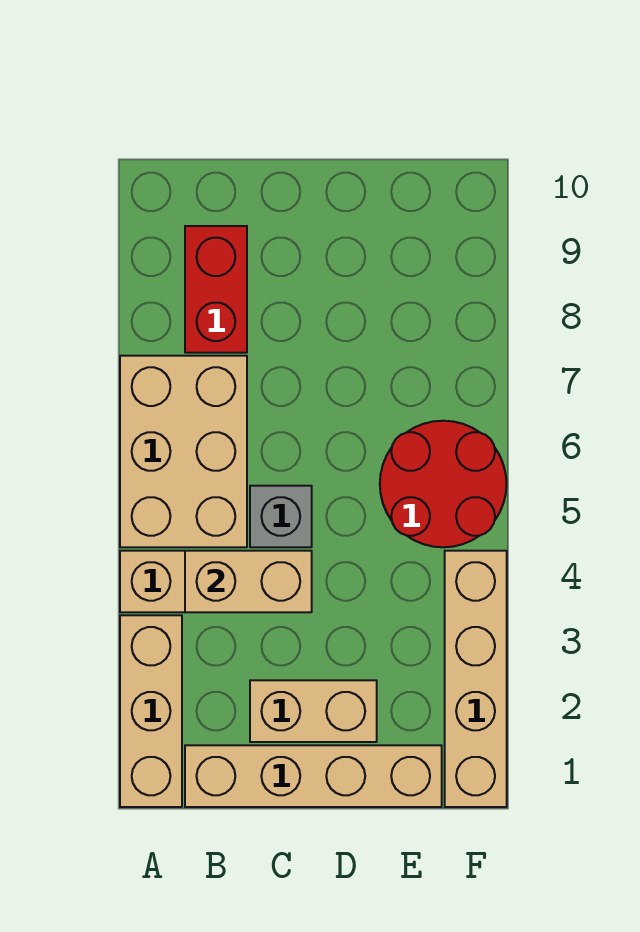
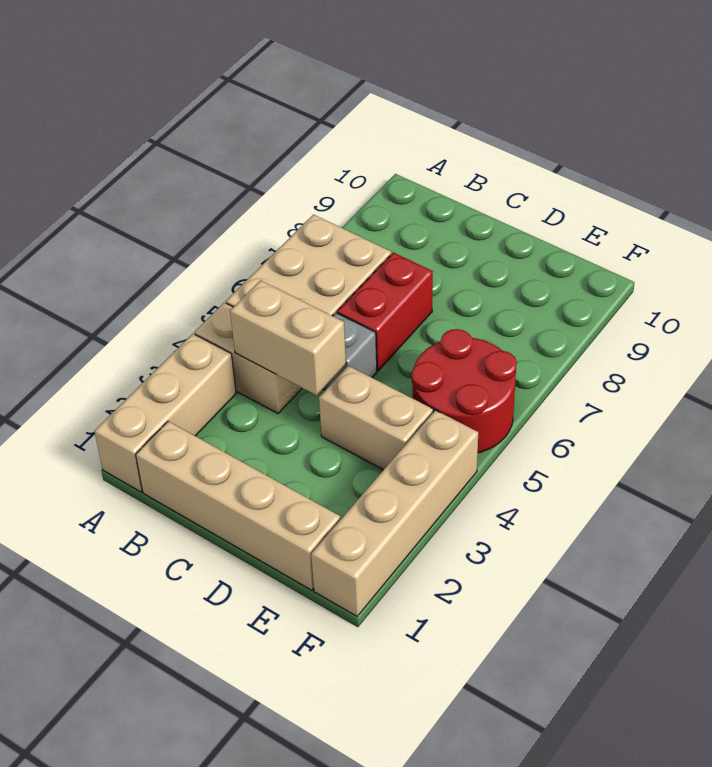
red 1x2 brick [185,226,247,353] -> red 1x2 brick moved to [337,252,433,371]
tan 1x2 brick [250,680,377,742] -> tan 1x2 brick moved to [319,366,433,470]

